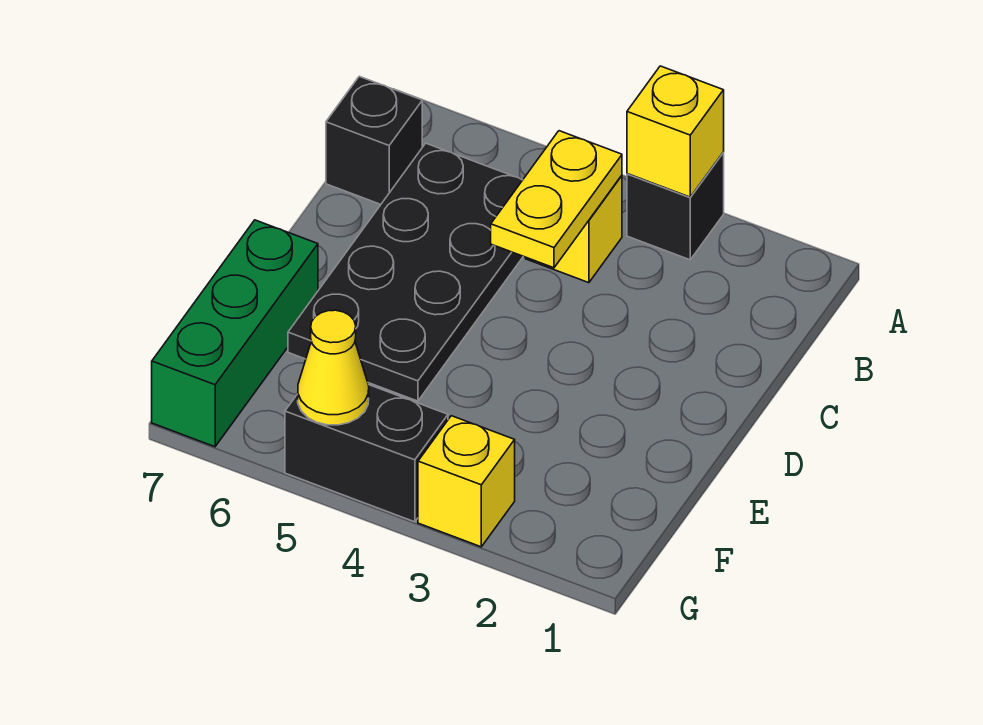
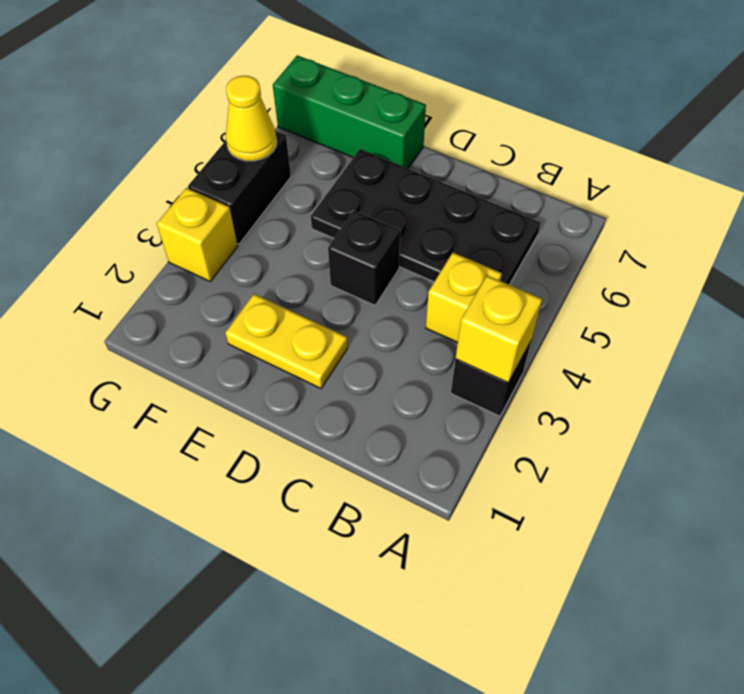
yellow 1x2 plate [491,131,622,268] -> yellow 1x2 plate moved to [225,294,348,388]
black 1x1 brick [326,76,422,204] -> black 1x1 brick moved to [328,211,400,305]

